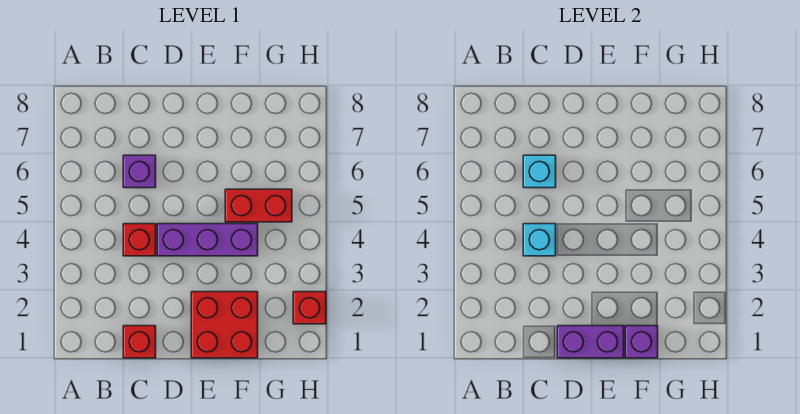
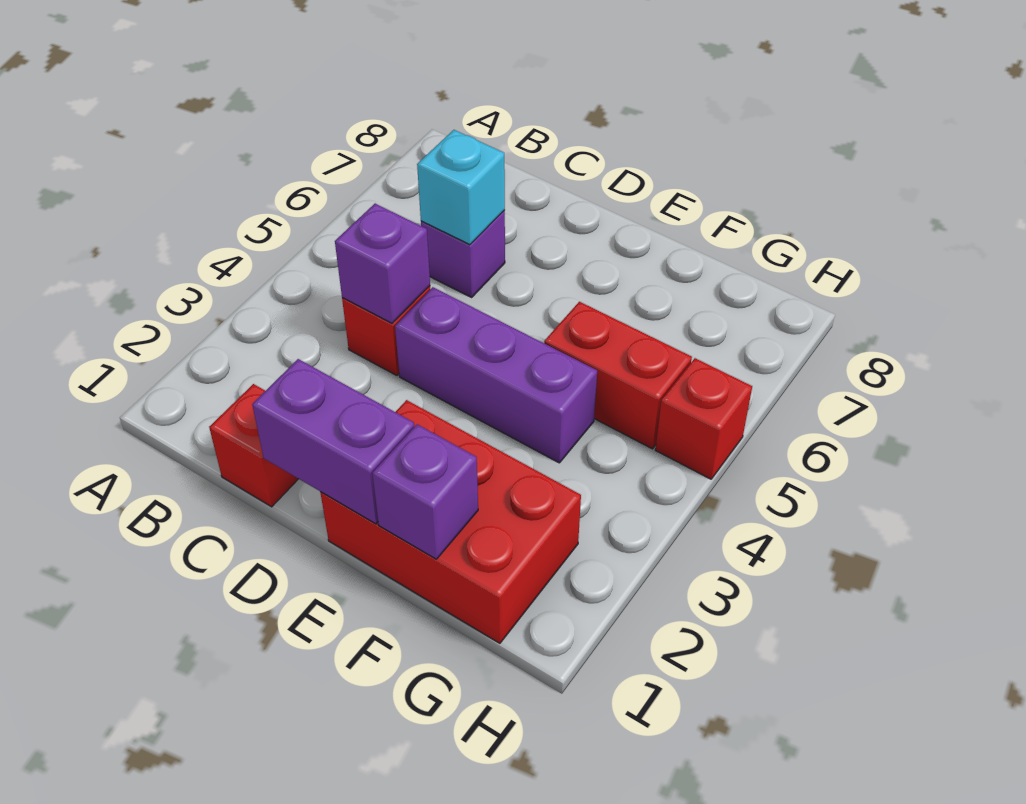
cyan 1x1 brick [523,224,556,256] -> purple 1x1 brick [335,204,430,323]
red 2x2 brick [191,292,258,358] -> red 2x3 brick [320,400,581,643]
red 1x1 brick [293,292,326,324] -> red 1x1 brick moved to [655,358,752,479]

